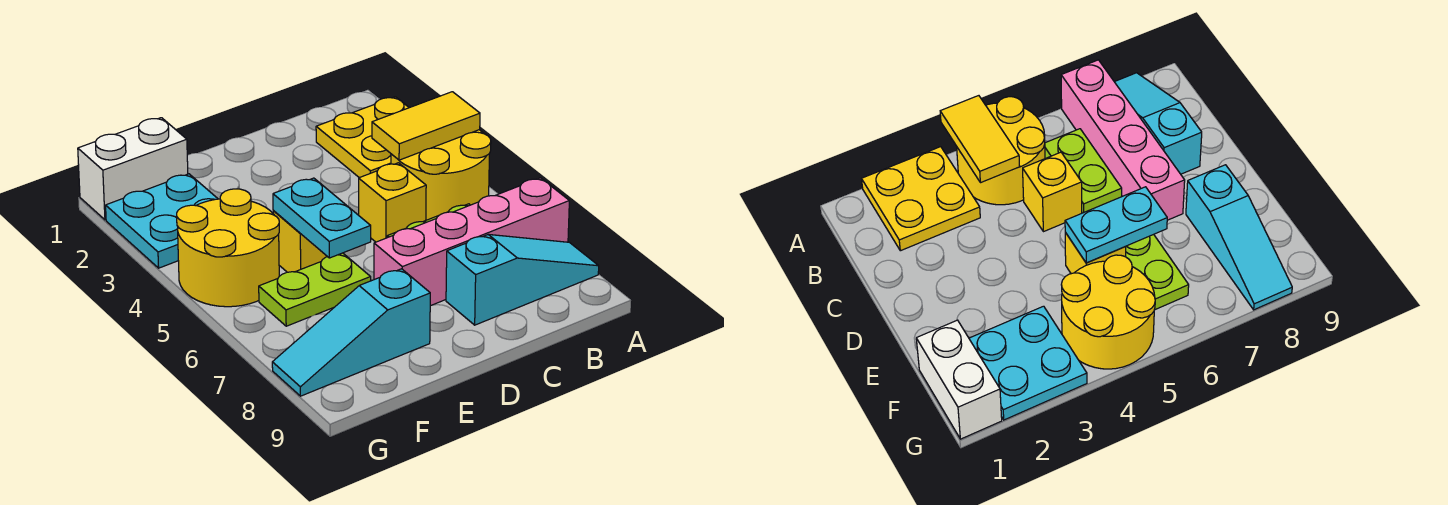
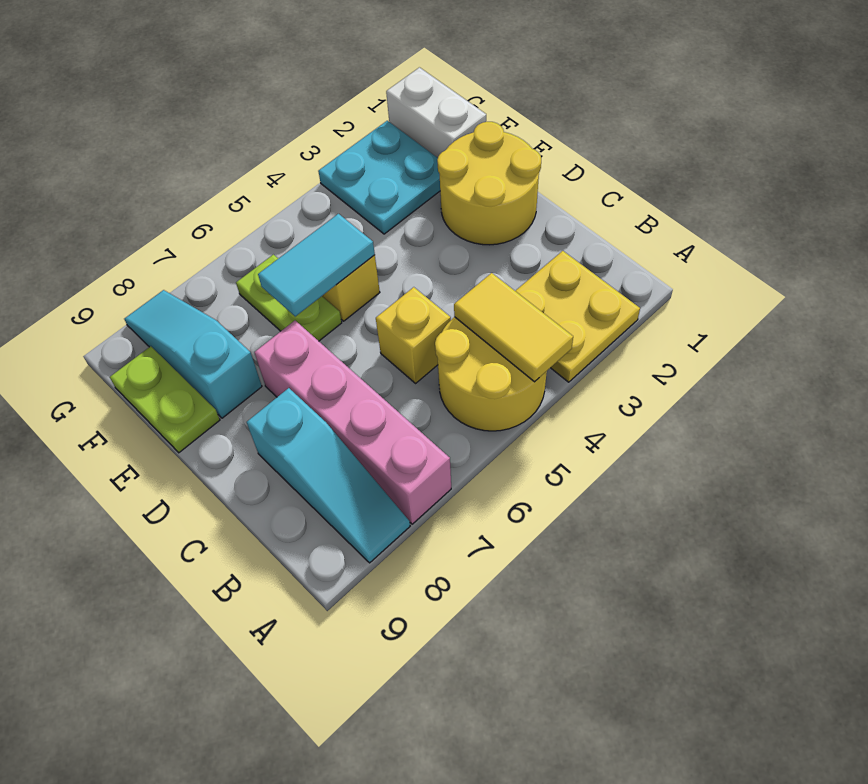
lime 1x2 plate [1045,129,1122,213] -> lime 1x2 plate moved to [110,346,220,453]
cyan 1x2 plate [273,178,371,258] -> cyan 1x2 tile [258,214,375,317]
yellow 2x2 round brick [177,189,279,307] -> yellow 2x2 round brick moved to [437,122,541,245]

